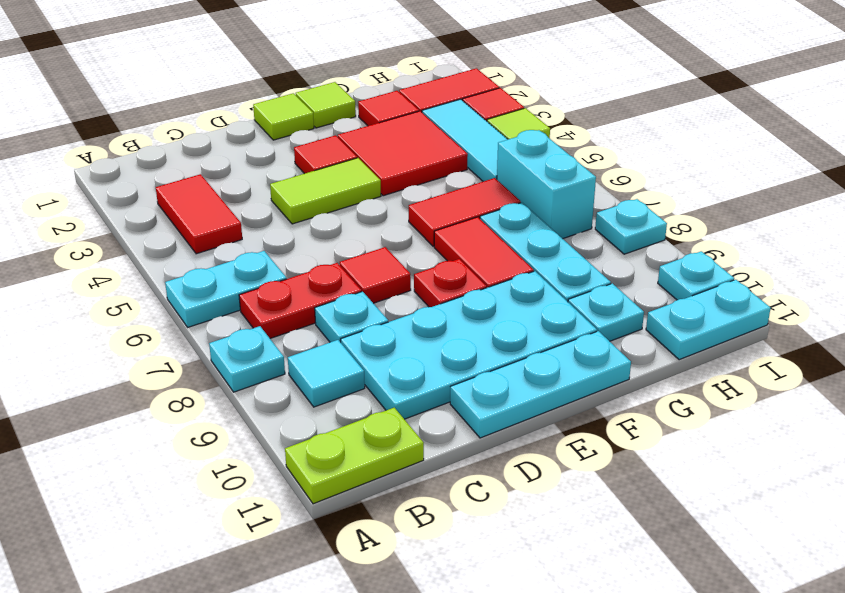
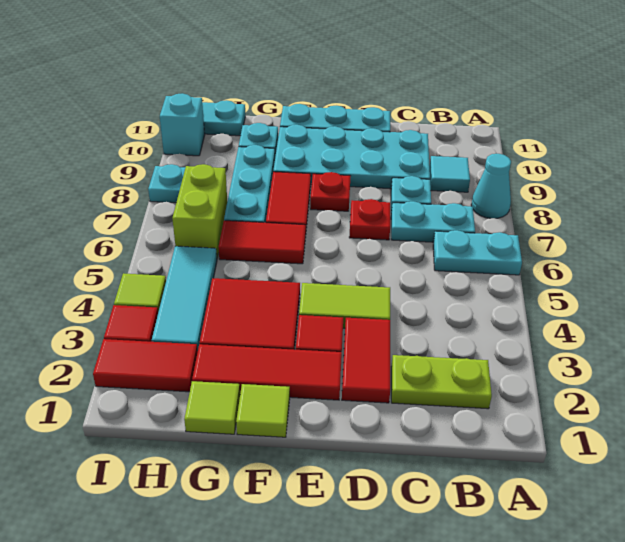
cyan 1x1 plate [209,326,285,392] -> cyan 1x1 cone [471,154,511,218]
lime 1x2 plate [285,408,424,504] -> lime 1x2 plate moved to [391,355,492,409]
red 1x2 tile [156,174,242,254] -> red 1x2 tile moved to [342,318,390,403]
red 1x2 plate [239,263,362,338] -> cyan 1x2 plate [391,201,475,242]
red 1x1 tile [340,247,411,303] -> red 1x1 plate [349,199,390,240]
lime 1x1 tile [253,93,314,140] -> lime 1x1 tile moved to [184,381,240,434]
red 1x1 tile [358,91,419,126] -> red 1x3 tile [192,344,342,400]
cyan 1x2 brick [497,130,596,239] -> lime 1x2 brick [172,164,227,258]
cyan 1x1 plate [658,251,734,300] -> cyan 1x1 brick [160,93,205,156]

